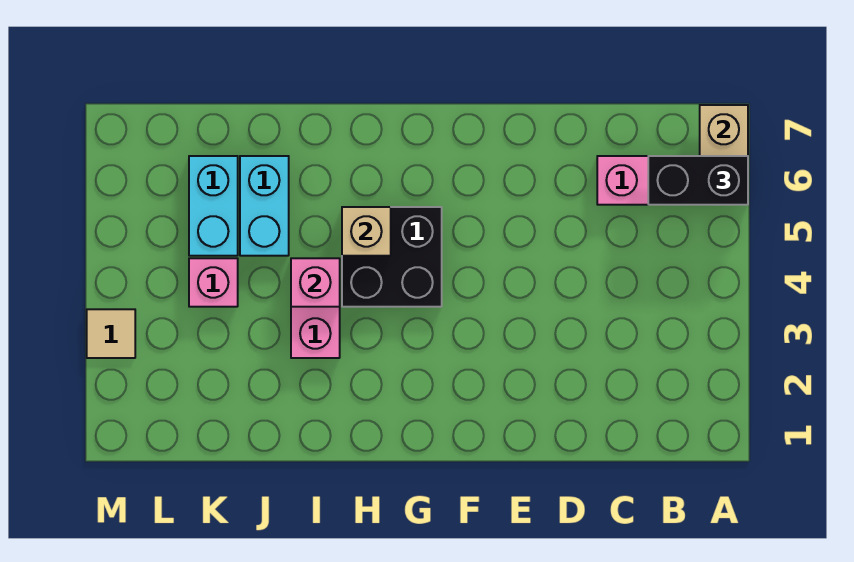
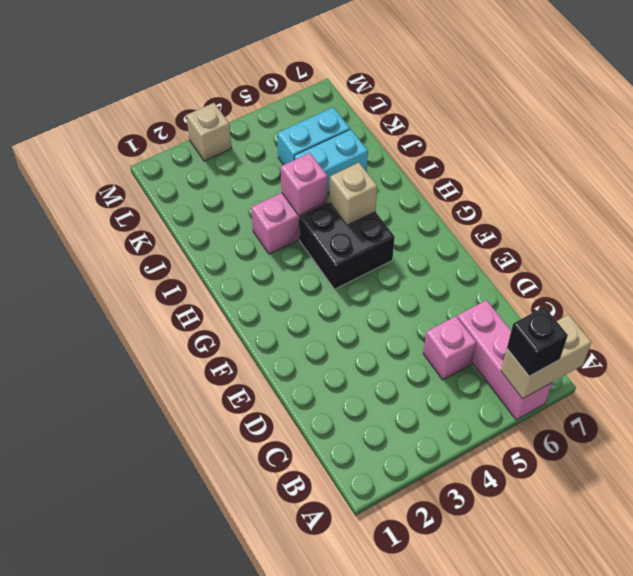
black 1x2 brick [648,156,748,205] -> black 1x1 brick [507,307,568,376]
pink 1x1 brick [189,258,238,307] -> pink 1x1 brick moved to [423,316,476,380]
tan 1x1 tile [87,309,135,358] -> tan 1x1 brick [186,103,232,161]

